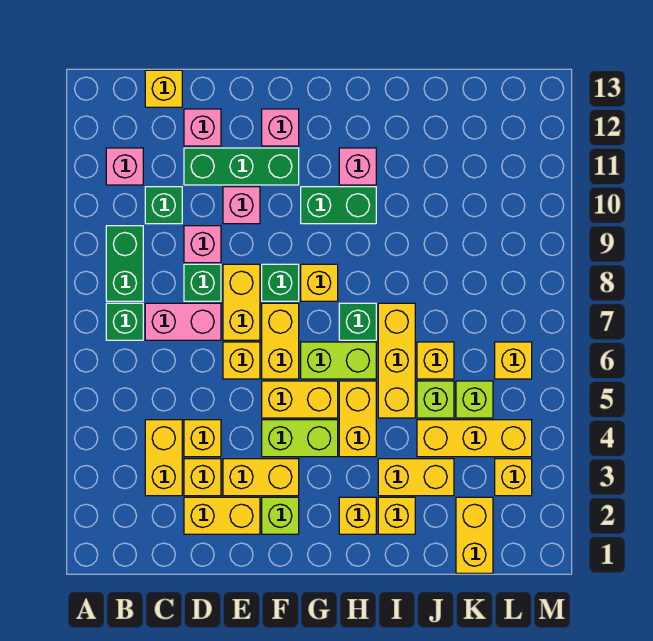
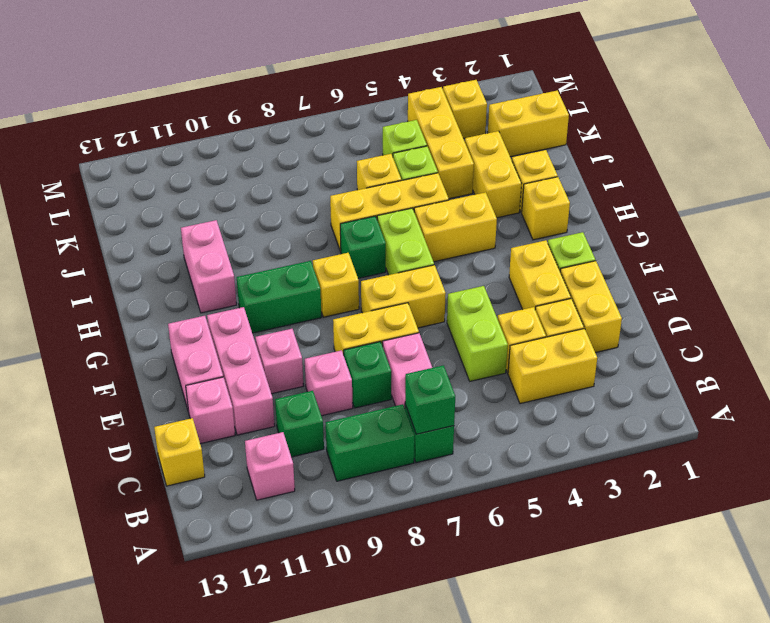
green 1x3 brick [184,148,299,185] -> pink 1x3 brick [207,307,275,435]
yellow 1x1 brick [223,342,260,379] -> none
lime 1x2 brick [262,420,338,457] -> lime 1x2 brick moved to [447,286,508,381]
yellow 1x2 brick [262,381,338,418] -> none
green 1x1 brick [262,264,299,301] -> green 1x1 brick moved to [405,365,455,434]
pink 1x1 brick [262,109,299,146] -> pink 1x2 brick [168,316,223,412]
green 1x2 brick [301,187,376,224] -> green 1x2 brick turned to [237,261,321,333]
pink 1x1 brick [339,148,376,185] -> pink 1x2 brick [181,220,237,313]
yellow 1x1 brick [495,342,532,379] -> none

